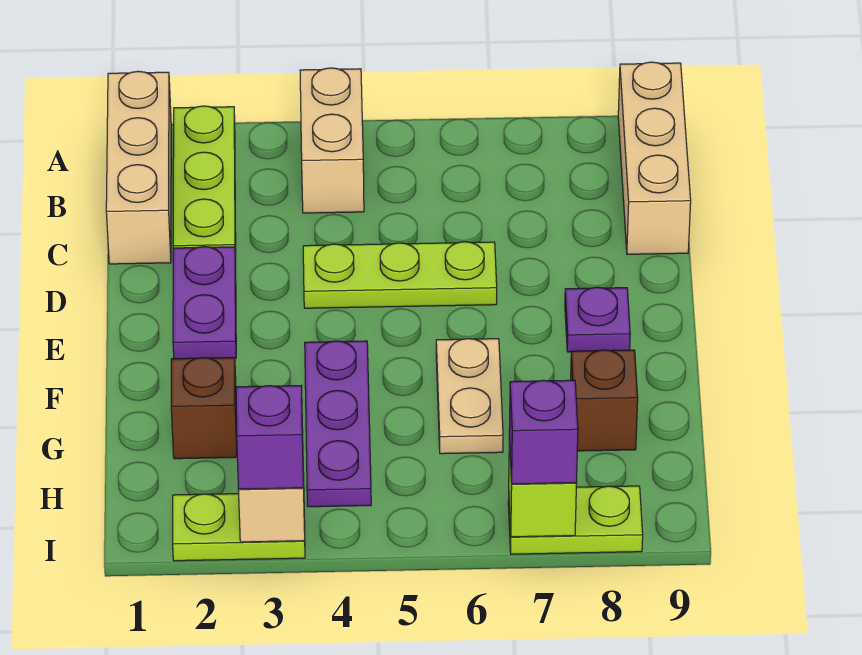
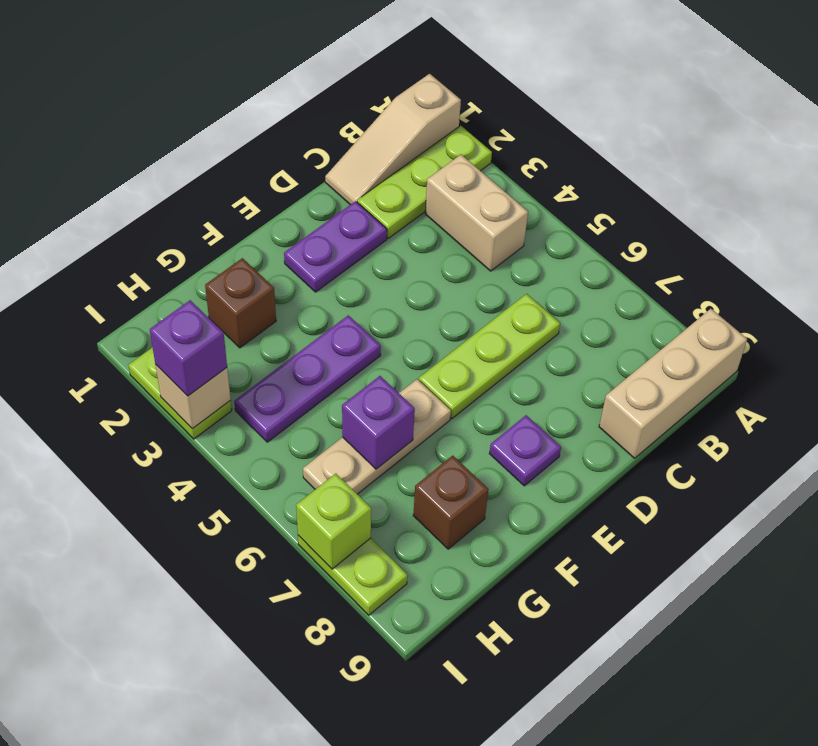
tan 1x3 brick [106,71,171,264] -> tan 1x3 slope [325,74,461,205]
tan 1x2 brick [300,68,364,213] -> tan 1x2 brick turned to [425,155,528,271]
lime 1x3 plate [303,242,497,308] -> lime 1x3 plate turned to [419,294,560,419]
tan 1x2 plate [436,339,503,454] -> tan 1x3 plate [303,379,451,494]
purple 1x1 brick [509,380,578,484] -> purple 1x1 brick moved to [342,376,415,469]

